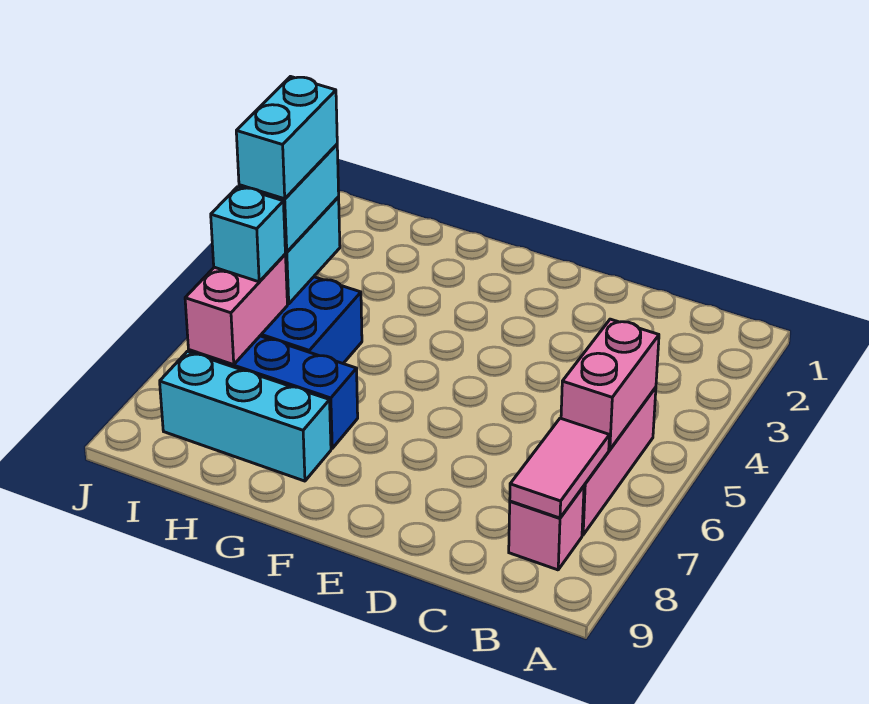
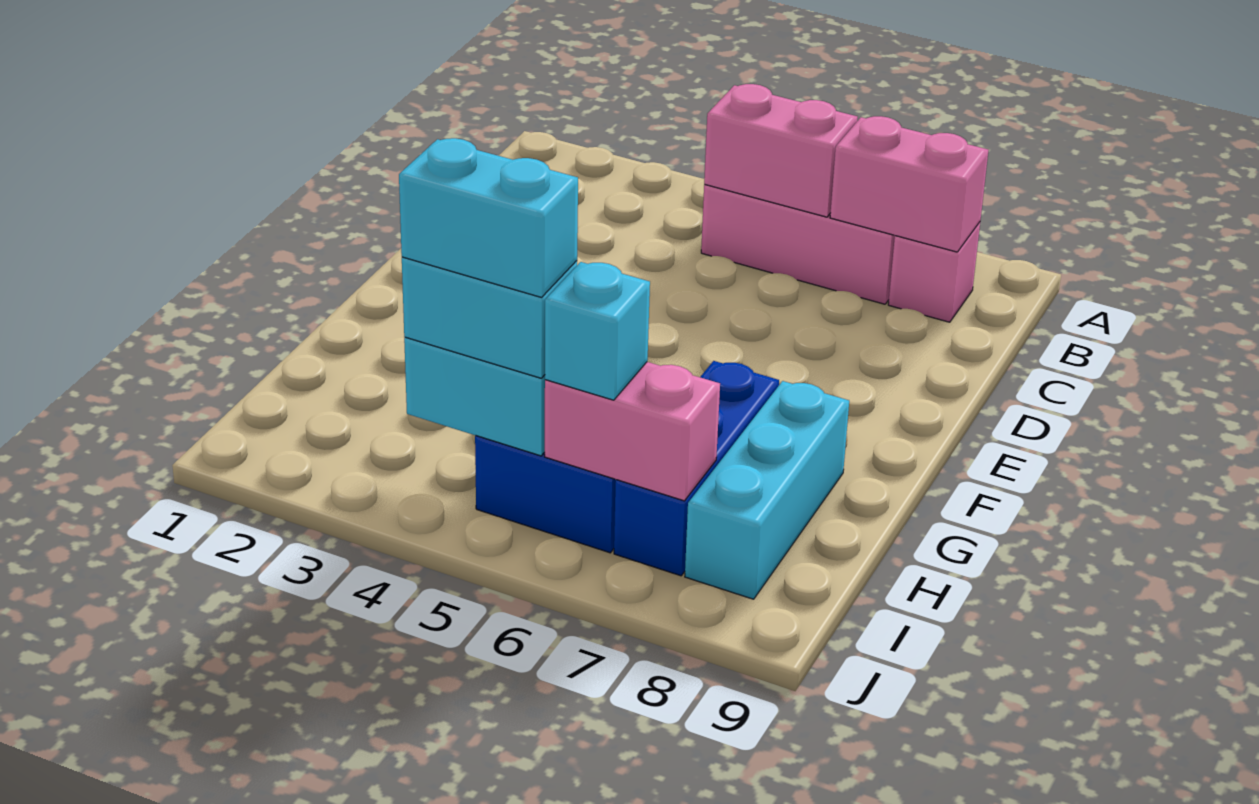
pink 1x2 tile [510,418,609,518] -> pink 1x2 brick [830,116,989,252]

